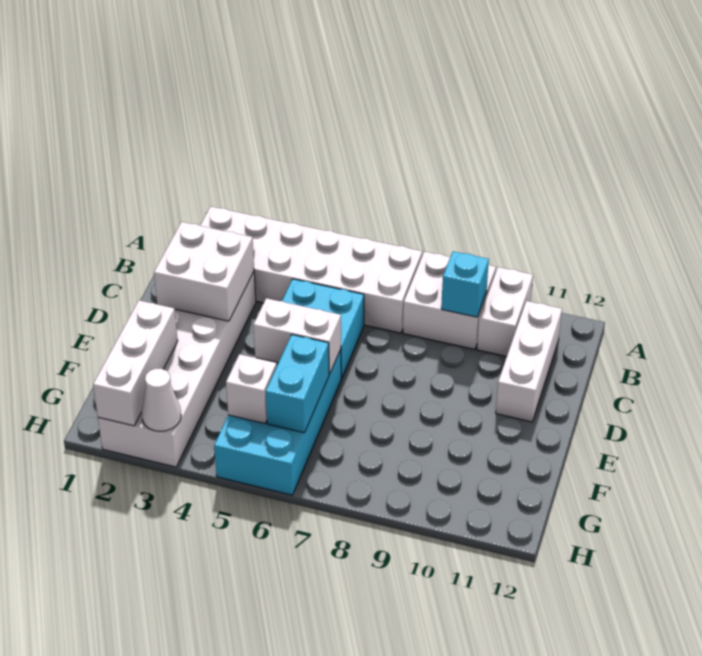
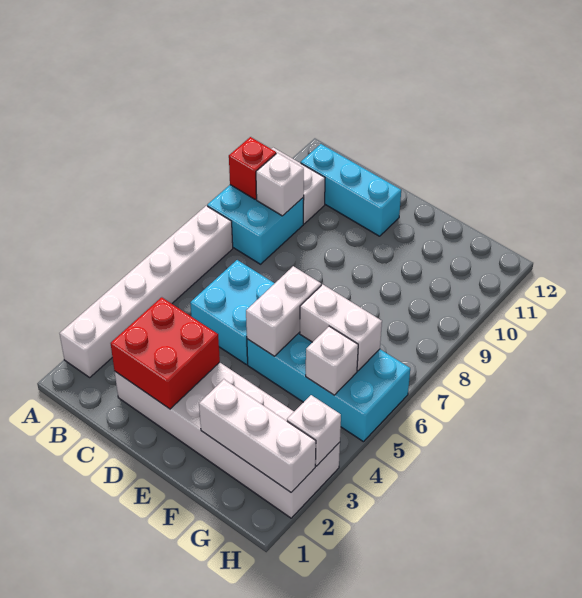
white 2x6 brick [200,207,422,333] -> white 1x6 brick [60,206,233,377]
white 2x2 brick [403,252,496,349] -> cyan 2x2 brick [207,185,304,264]
none -> red 1x1 brick [229,137,276,199]
cyan 1x1 brick [441,251,489,317] -> white 1x1 brick [256,153,304,216]
white 1x3 brick [496,301,562,422] -> cyan 1x3 brick [301,144,401,236]
white 2x2 brick [154,222,254,321] -> red 2x2 brick [111,297,220,409]
cyan 1x2 brick [266,335,329,433] -> white 1x2 brick [300,284,382,371]
white 1x1 cone [141,369,181,431] -> white 1x1 brick [287,395,341,466]

